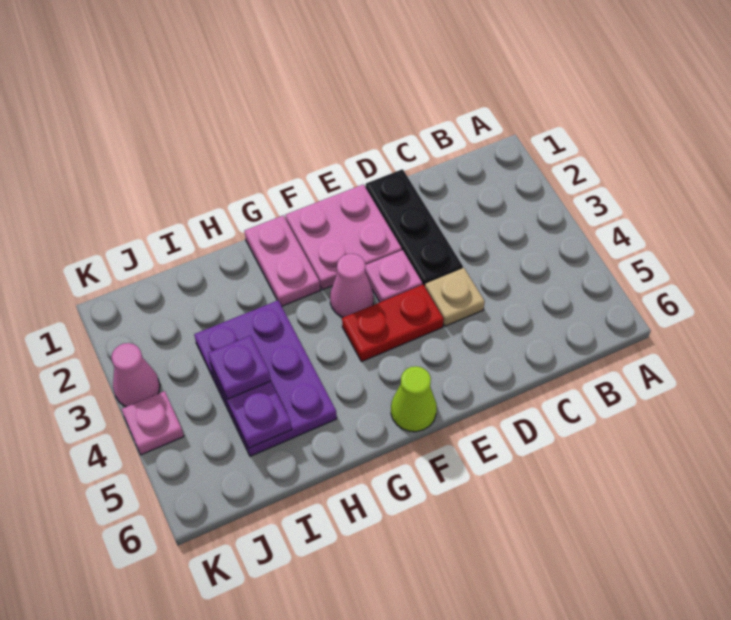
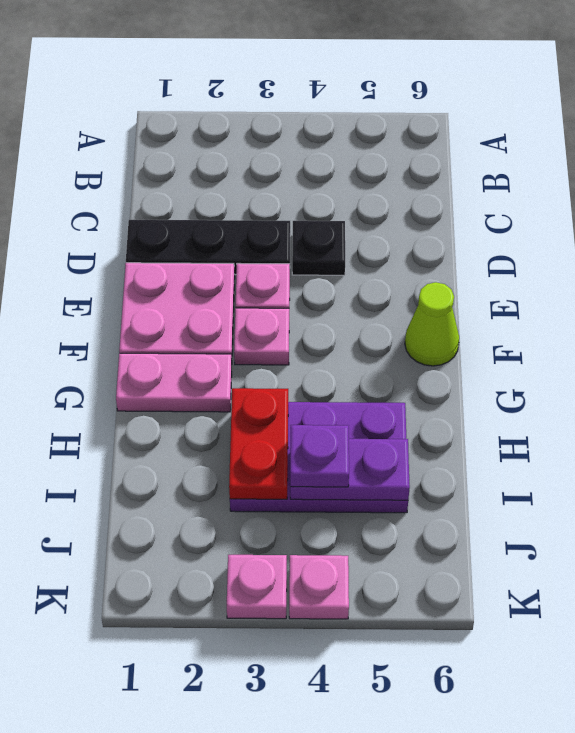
tan 1x1 plate [425,268,485,326] -> black 1x1 plate [292,221,345,275]
red 1x2 plate [342,285,444,362] -> red 1x2 plate moved to [229,388,288,499]
pink 1x1 cone [330,254,373,317] -> pink 1x1 plate [234,308,289,365]
pink 1x1 cone [111,343,160,407] -> pink 1x1 plate [227,555,287,619]

